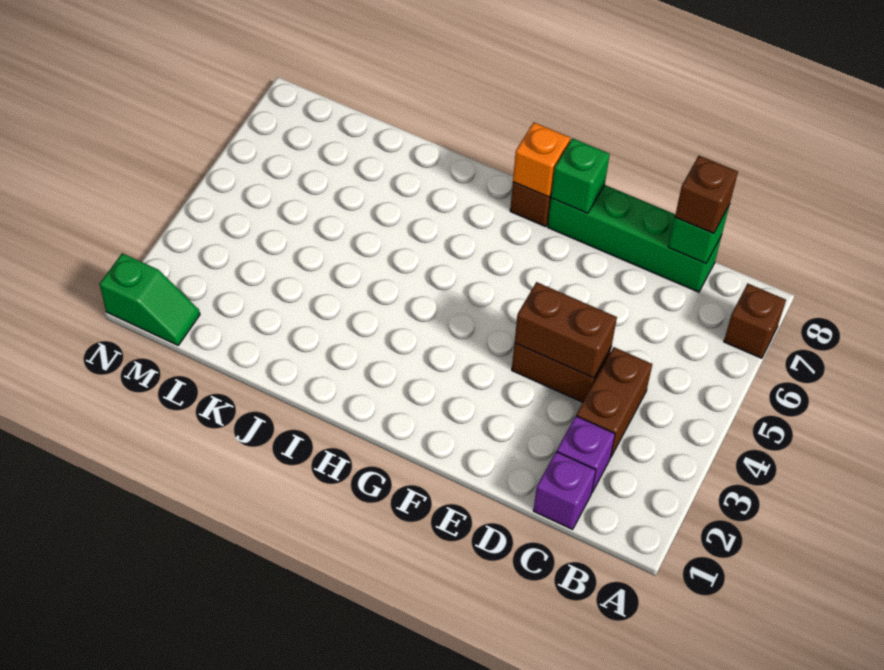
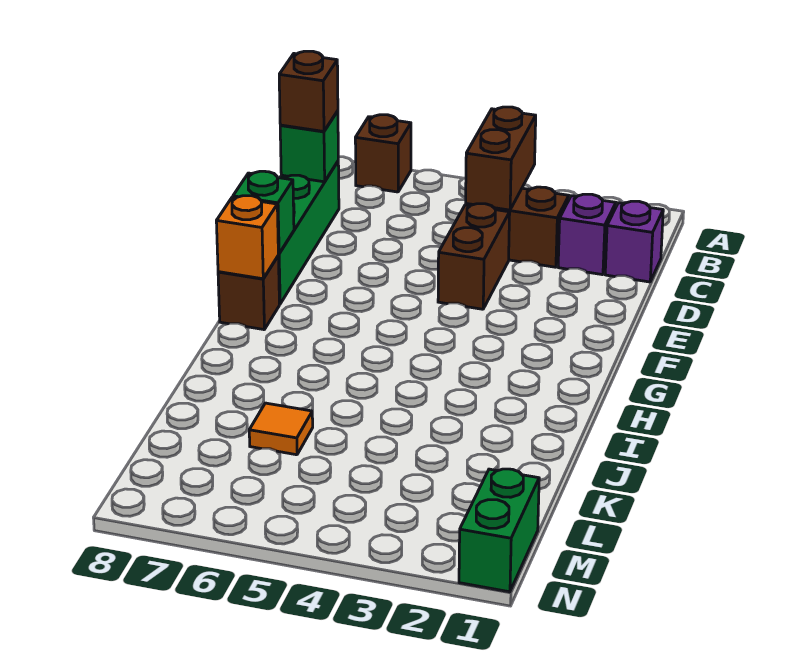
brown 1x2 brick [515,282,617,378] -> brown 1x2 brick moved to [466,107,536,210]
none -> orange 1x1 tile [249,403,313,455]
green 1x2 slope [100,253,200,345] -> green 1x2 brick [459,469,539,592]

